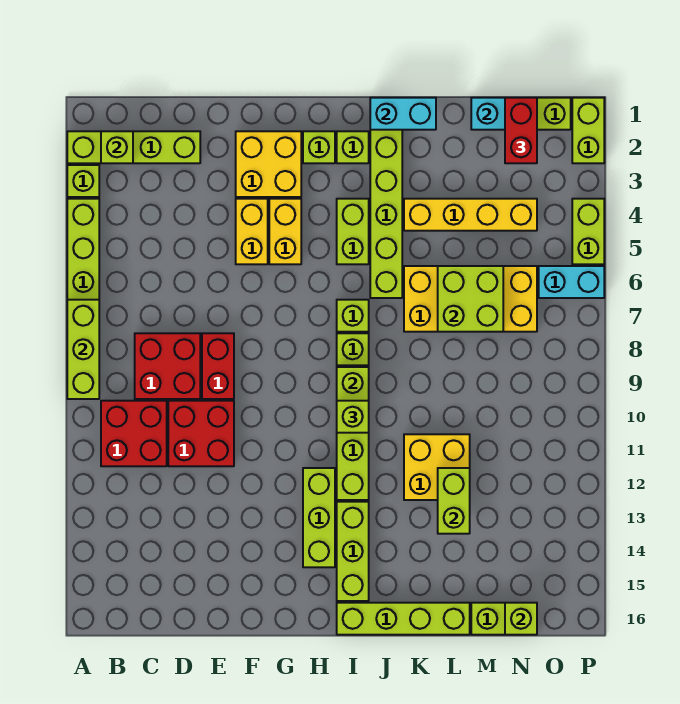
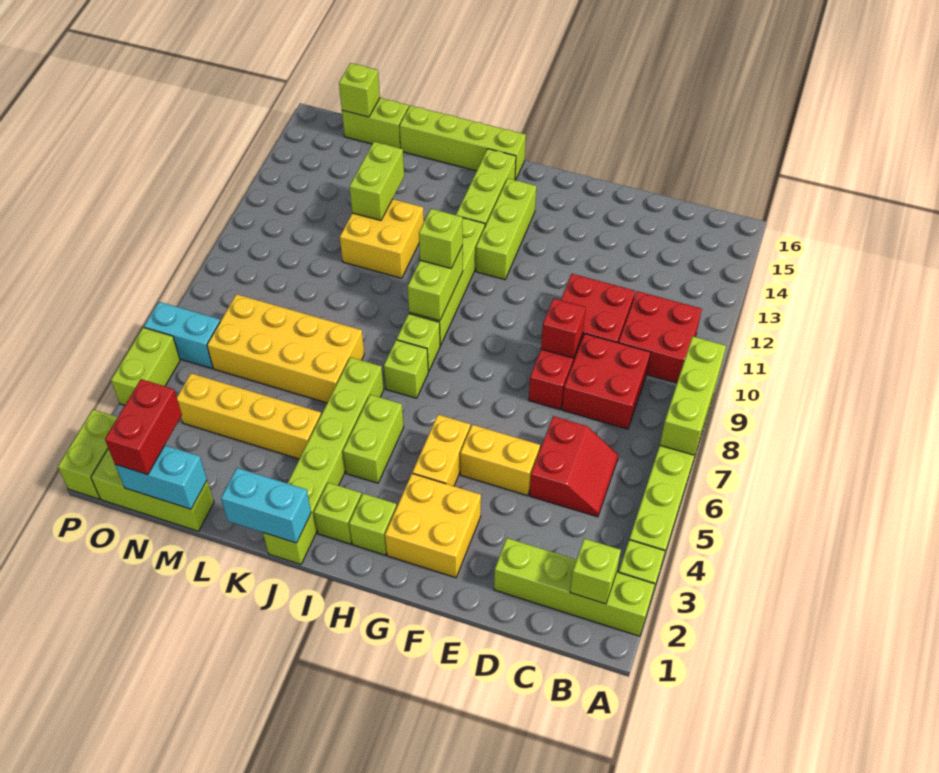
none -> red 2x2 slope [529,416,618,517]
none -> red 1x1 brick [541,298,586,358]
yellow 1x2 brick [236,199,268,264] -> yellow 1x2 brick turned to [460,425,540,496]
lime 2x2 brick [438,266,503,332] -> none

